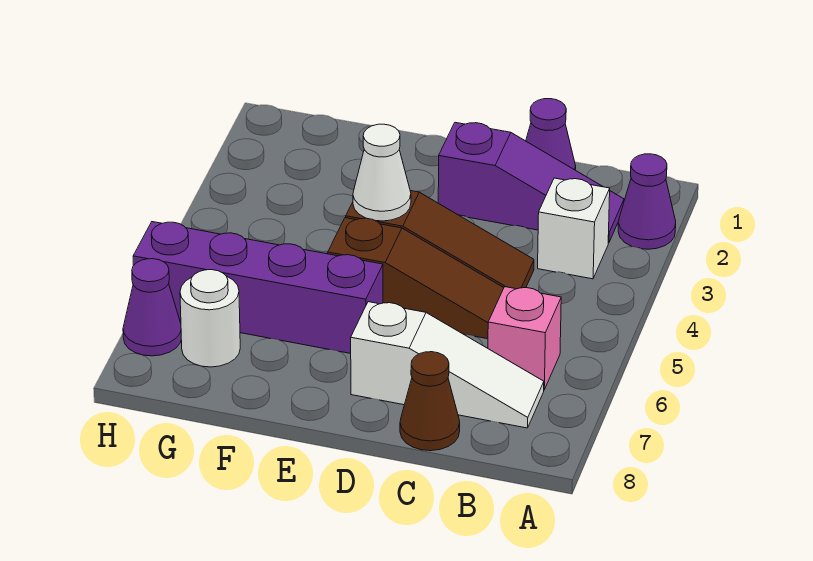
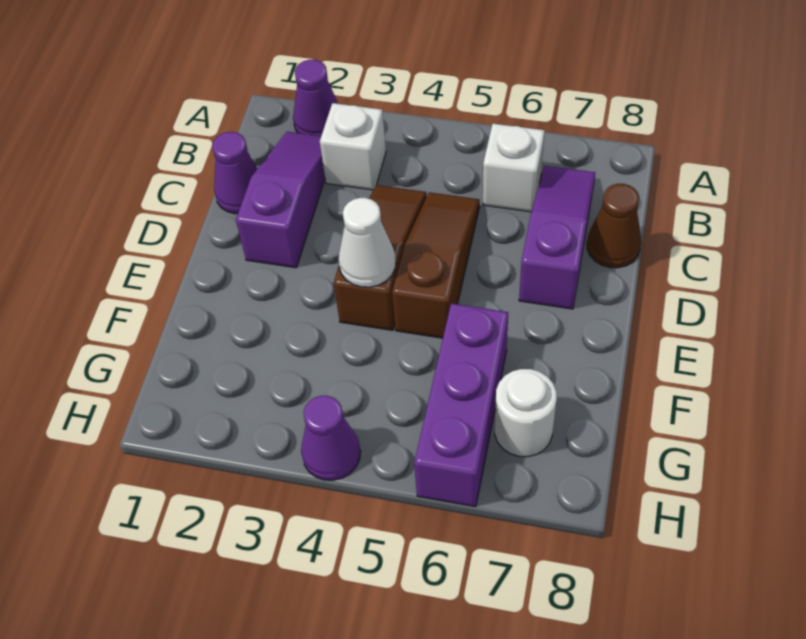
pink 1x1 brick [488,287,561,390] -> white 1x1 brick [483,124,545,212]
white 1x3 slope [351,302,544,428] -> purple 1x3 slope [519,166,595,309]
purple 1x4 brick [133,222,383,354] -> purple 1x3 brick [414,304,508,507]
purple 1x1 cone [123,259,181,356] -> purple 1x1 cone moved to [301,396,361,480]

